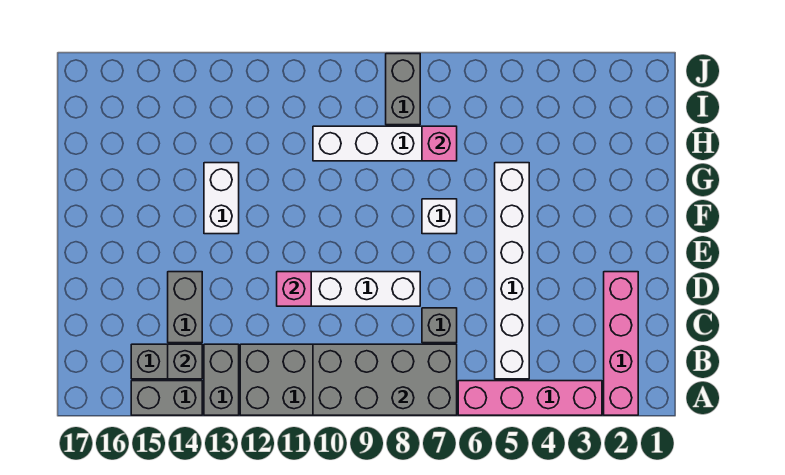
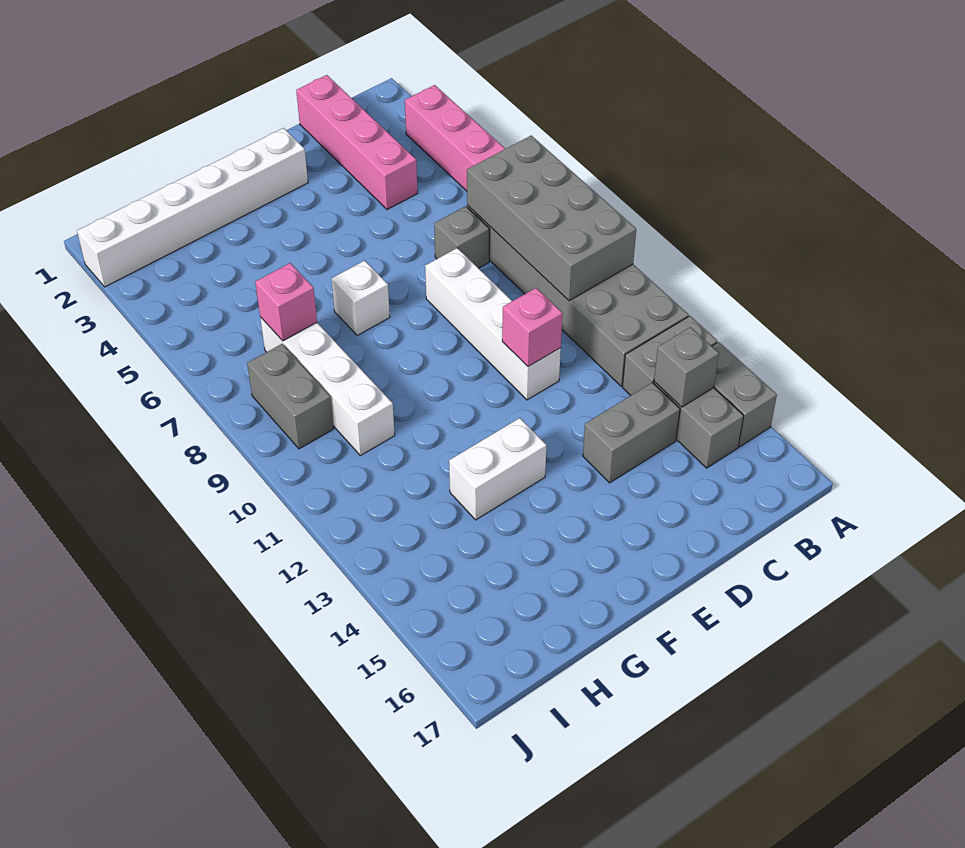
pink 1x4 brick [604,272,638,415] -> pink 1x4 brick turned to [296,75,418,210]
white 1x6 brick [495,163,529,379] -> white 1x6 brick moved to [77,128,308,287]
grey 1x2 brick [386,54,420,125] -> grey 1x2 brick turned to [247,344,334,449]

